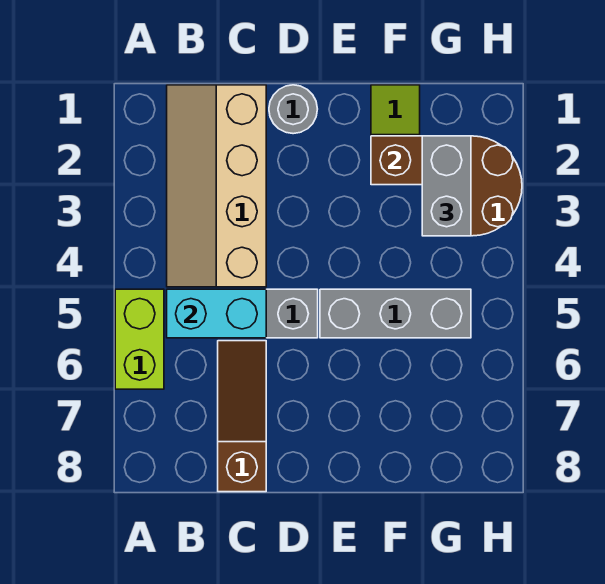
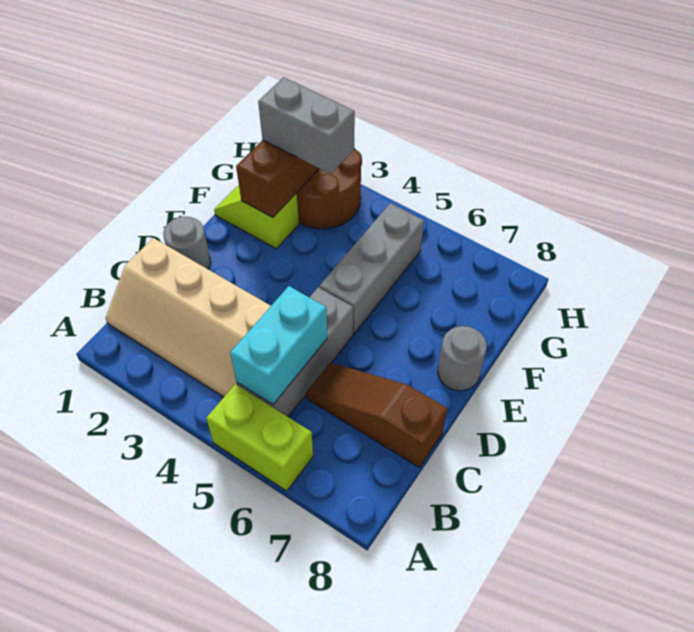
none -> grey 1x1 round brick [438,326,487,391]

